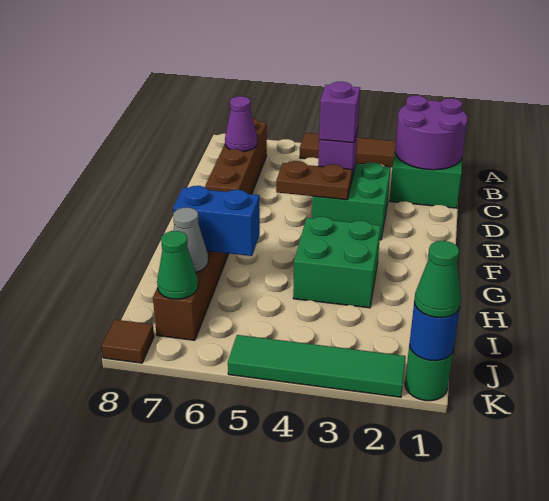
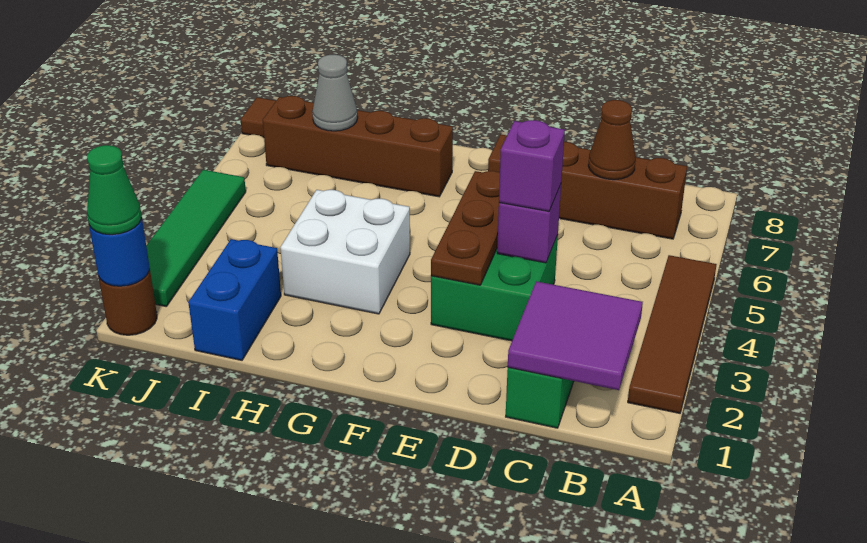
purple 2x2 round brick [395,95,467,170] -> purple 2x2 tile [508,281,643,390]
purple 1x1 cone [225,96,257,152] -> brown 1x1 cone [588,100,636,180]
brown 1x2 plate [276,161,352,200] -> brown 1x3 plate [431,171,500,285]
green 2x2 brick [293,216,381,308] -> white 2x2 brick [280,190,410,314]
blue 1x2 brick [173,186,260,256] -> blue 1x2 brick moved to [188,239,281,360]
green 1x1 cone [157,231,198,299] -> none
green 1x1 round brick [405,344,453,401] -> brown 1x1 round brick [99,267,157,335]

